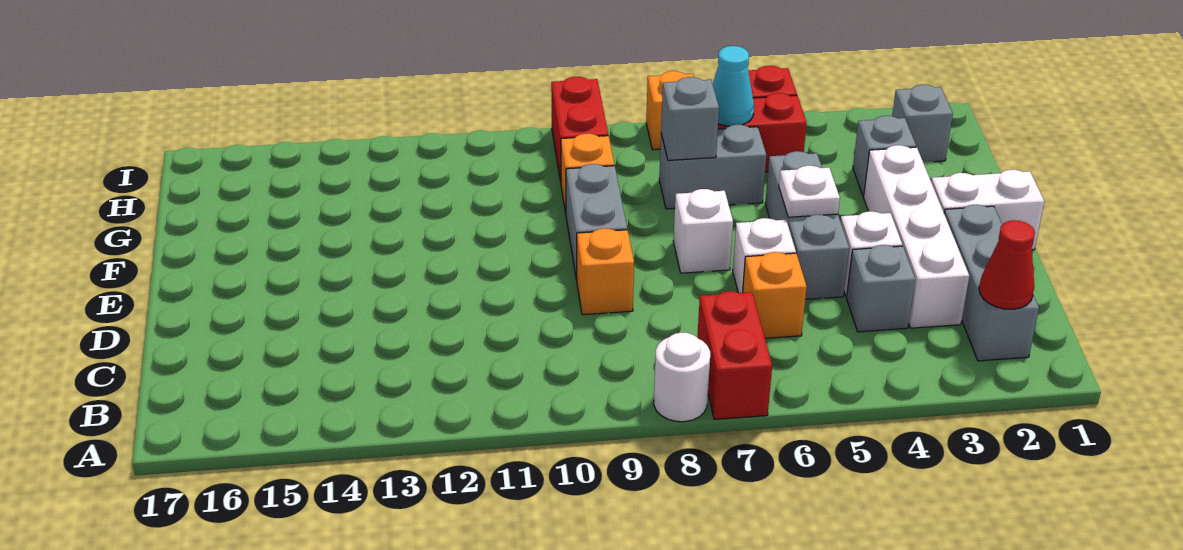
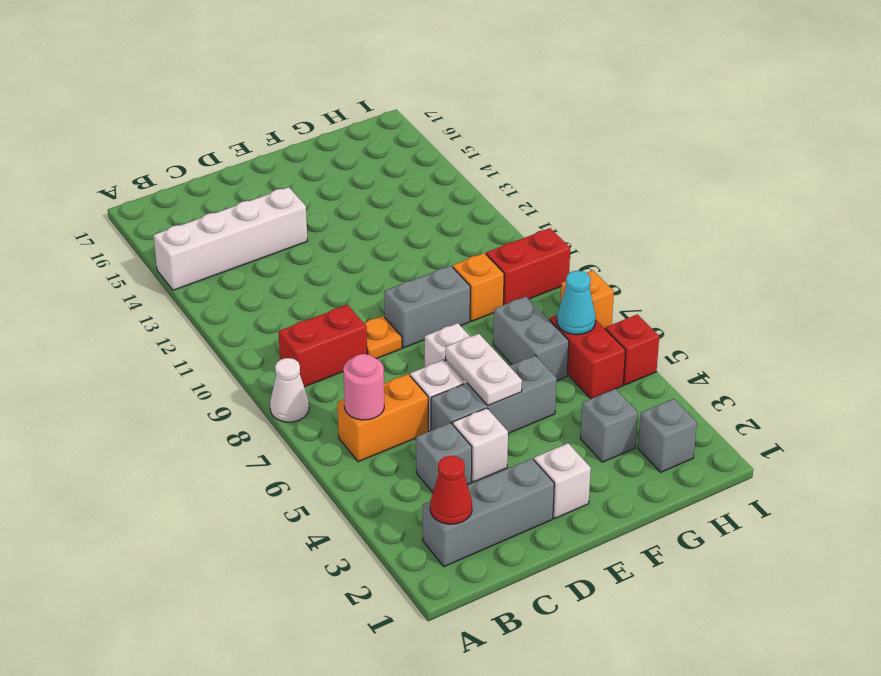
red 1x2 brick [697,291,772,419] -> red 1x2 brick moved to [278,305,367,387]
white 1x1 round brick [654,333,710,422] -> white 1x1 cone [270,358,309,422]
none -> pink 1x1 round brick [343,354,384,420]
white 1x4 brick [864,145,969,328] -> white 1x4 brick moved to [154,187,307,290]
orange 1x1 brick [743,252,807,338] -> orange 1x2 brick [337,374,428,462]
orange 1x1 brick [577,228,634,315] -> orange 1x1 plate [364,316,402,359]
white 1x2 brick [931,170,1044,250] -> white 1x1 brick [533,443,591,518]
white 1x1 plate [779,166,840,217] -> white 1x2 plate [446,334,522,405]
grey 1x1 brick [661,77,719,160] -> none

